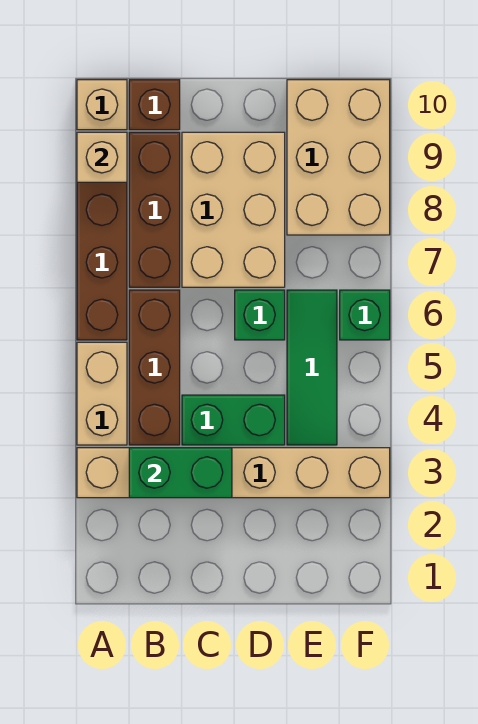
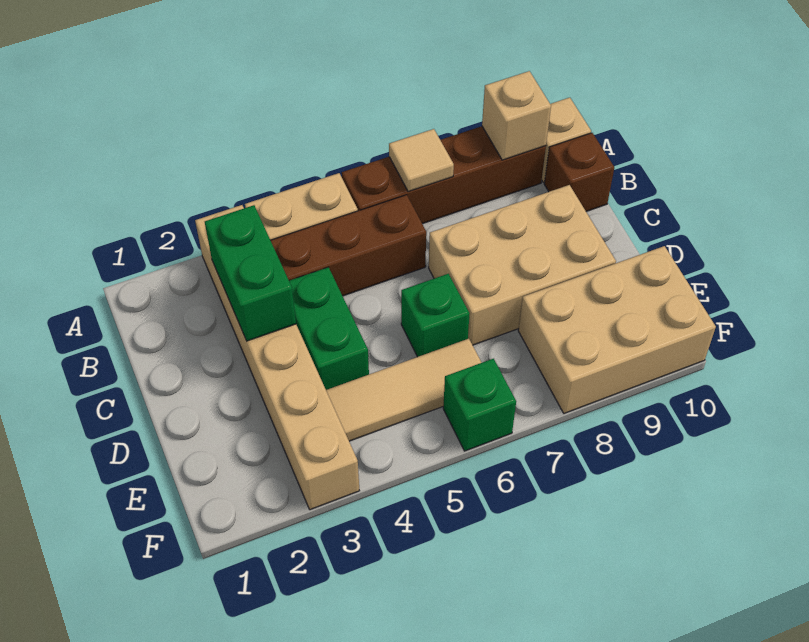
none -> tan 1x1 tile [389,129,454,192]
brown 1x3 brick [129,132,180,287] -> none
green 1x3 tile [287,290,337,445] -> tan 1x3 tile [326,339,482,441]

